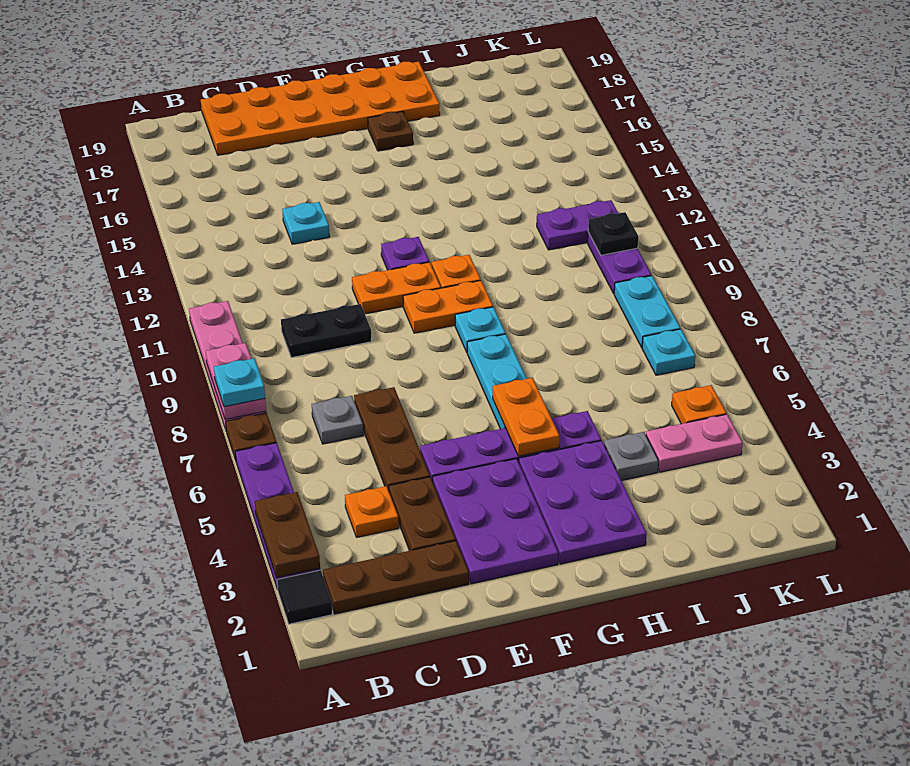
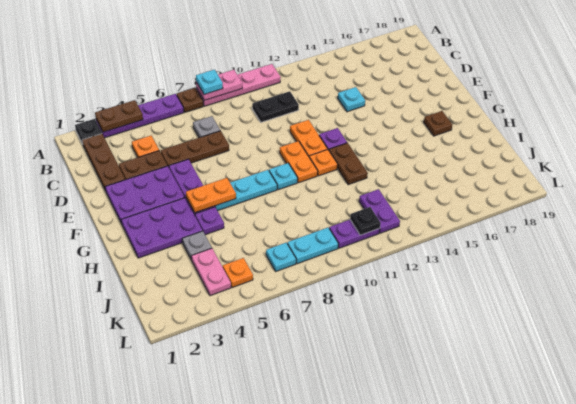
black 1x1 tile [277,570,332,624] -> black 1x1 plate [75,119,102,144]
black 1x2 plate [281,304,371,358] -> black 1x2 plate turned to [252,91,299,122]
orange 2x6 plate [201,62,440,155] -> none
none -> brown 1x2 plate [329,143,368,185]

